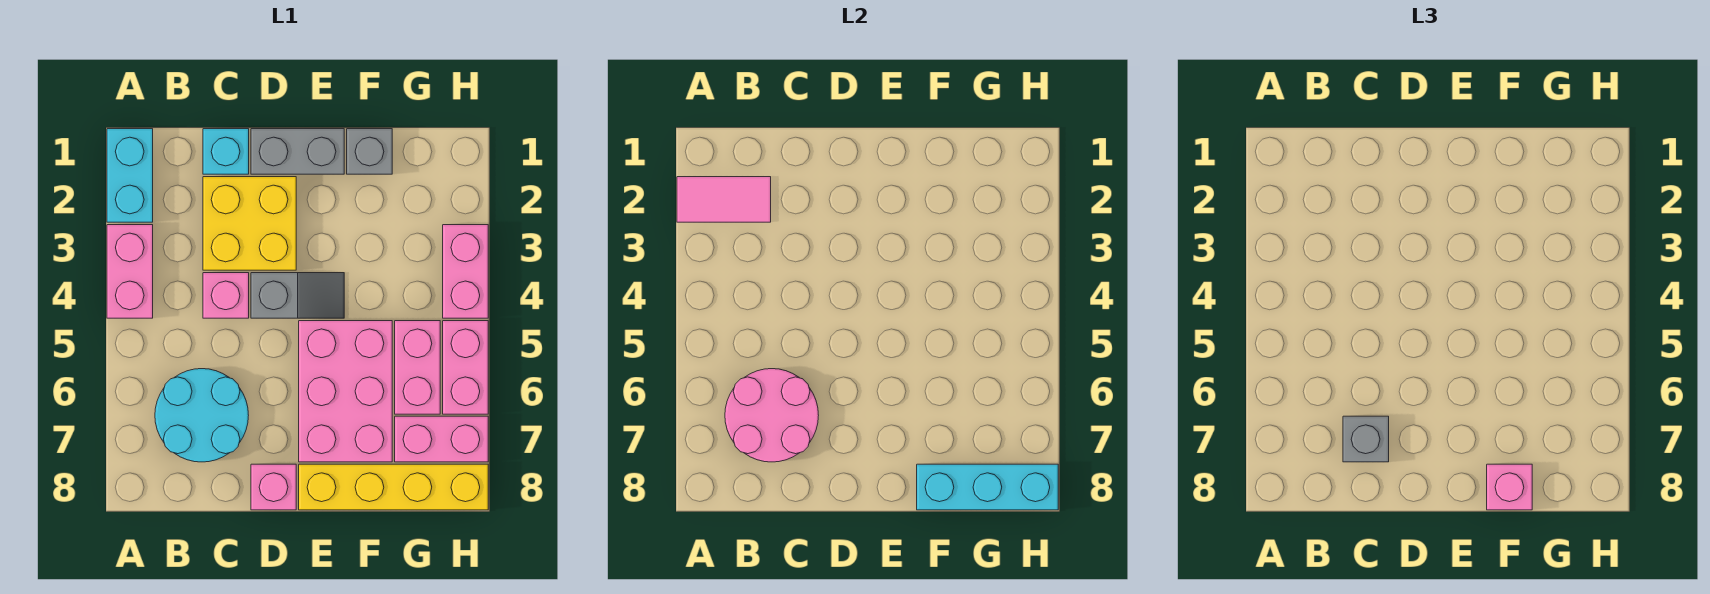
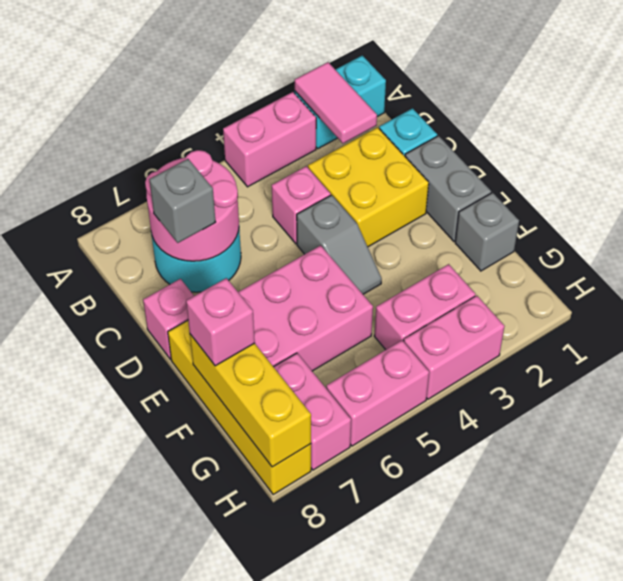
cyan 1x3 brick [917,464,1058,510] -> yellow 1x3 brick [190,334,311,467]
pink 1x2 brick [395,321,440,414] -> pink 1x2 brick moved to [374,264,476,350]

